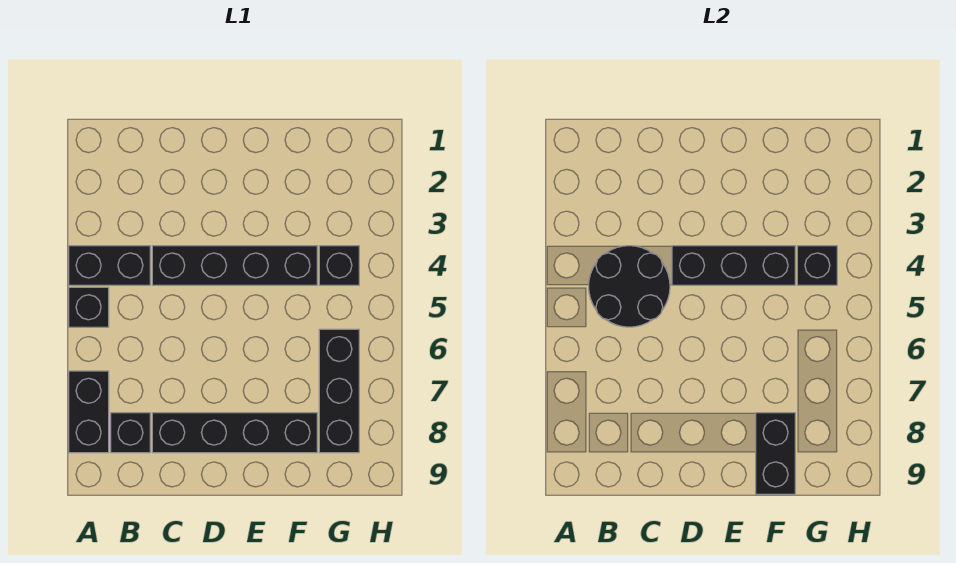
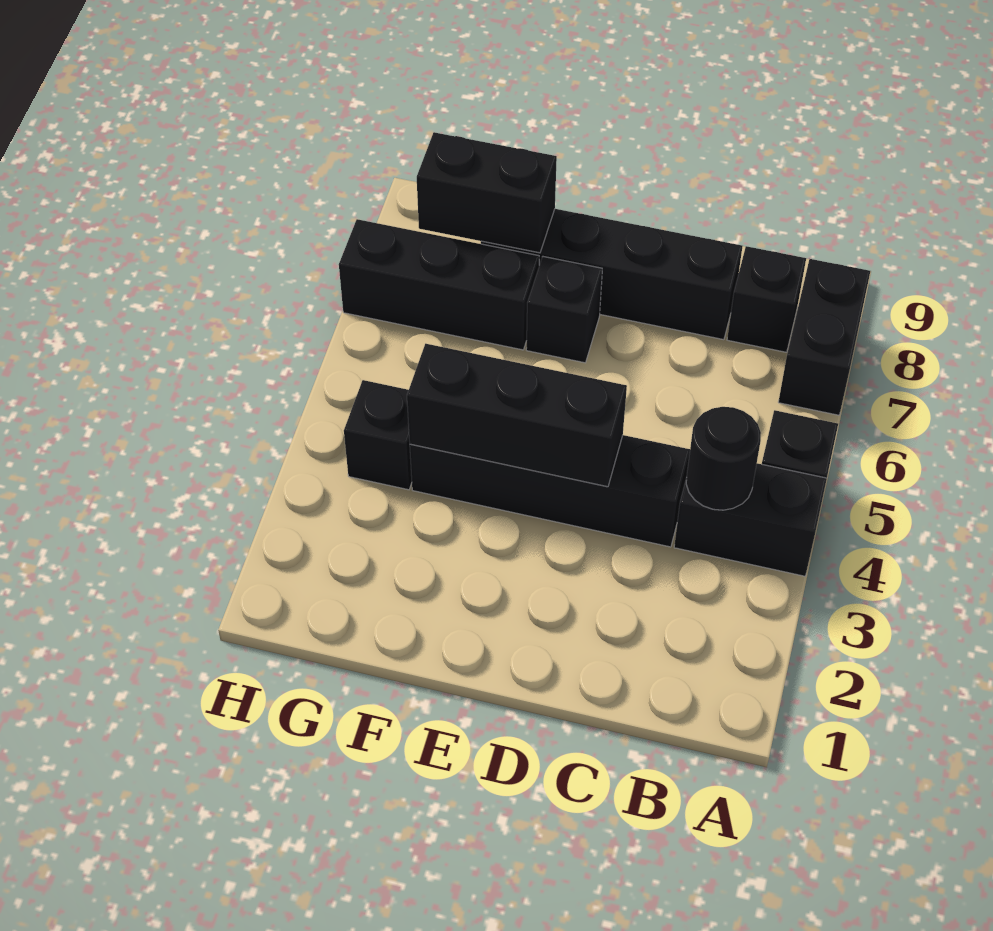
black 2x2 round brick [589,246,670,327] -> black 1x1 round brick [686,407,761,510]
black 1x2 brick [756,413,795,494] -> black 1x2 brick turned to [417,132,557,253]
black 1x1 brick [797,246,837,285] -> black 1x1 brick moved to [526,257,602,363]
black 1x3 brick [319,329,359,453] -> black 1x3 brick turned to [339,219,539,350]

